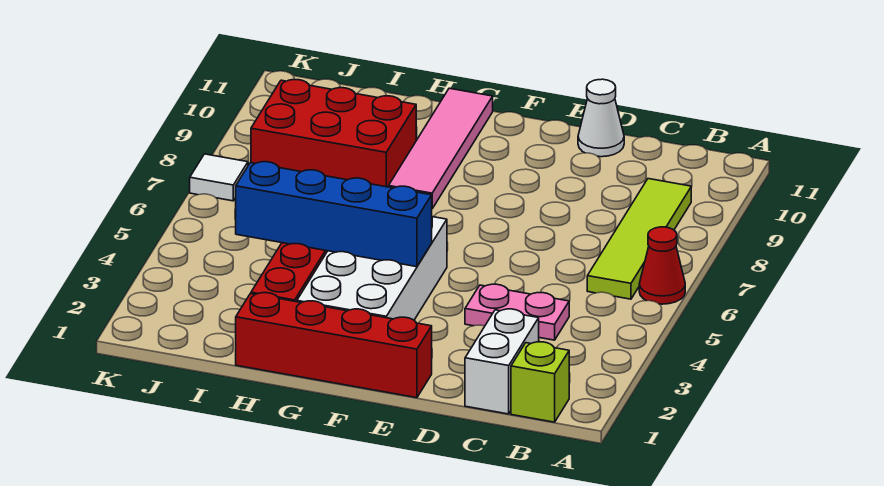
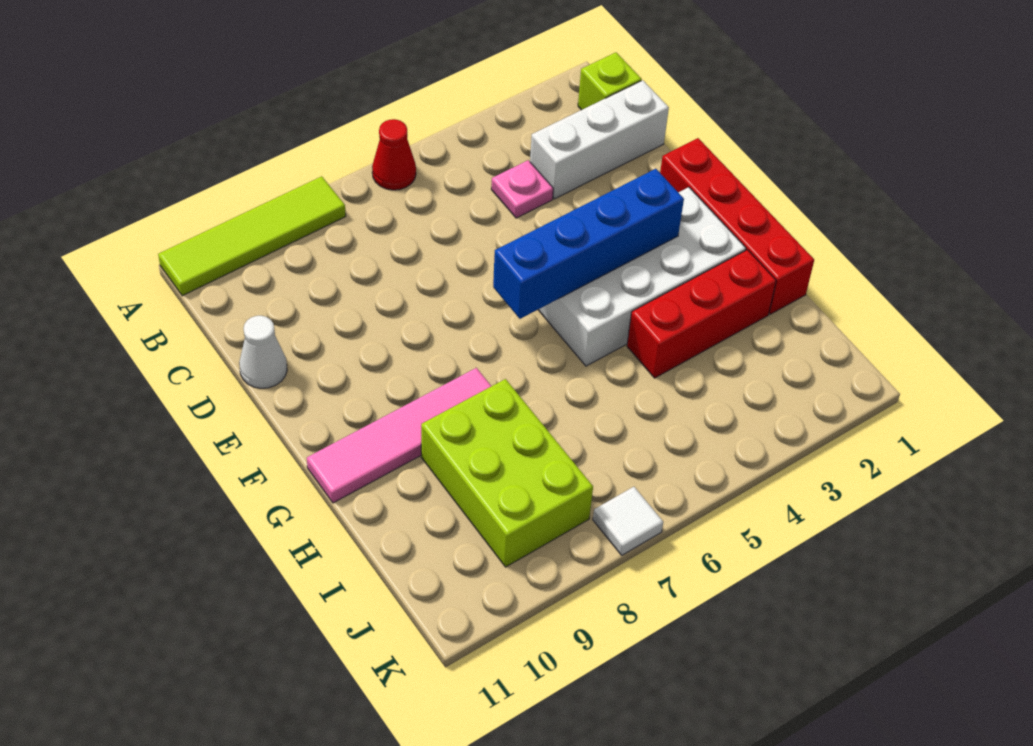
lime 1x4 tile [587,179,691,299] -> lime 1x4 tile moved to [158,176,346,296]
white 1x2 brick [465,309,539,414] -> white 1x3 brick [530,80,669,199]
pink 1x2 plate [465,284,569,340] -> pink 1x1 plate [491,160,553,218]
blue 1x4 brick [236,162,432,267] -> blue 1x4 brick turned to [493,169,684,319]
red 2x3 brick [251,80,416,187] -> lime 2x3 brick [421,379,593,567]

